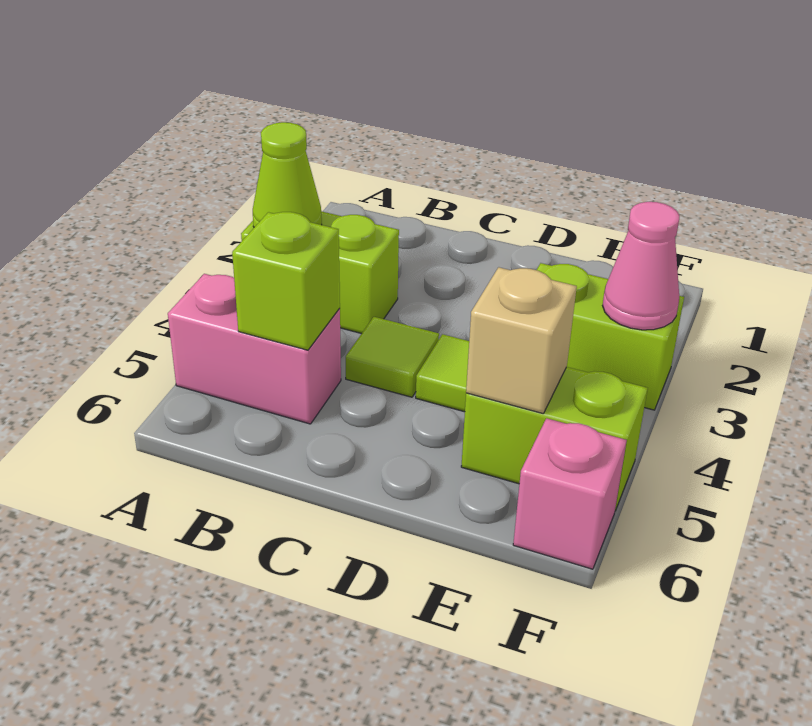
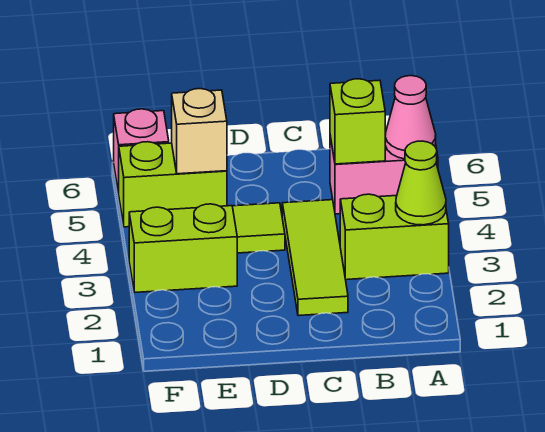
lime 1x1 tile [346,317,439,397] -> lime 1x3 tile [282,200,348,316]
pink 1x1 cone [603,202,680,330] -> pink 1x1 cone moved to [385,76,436,159]

